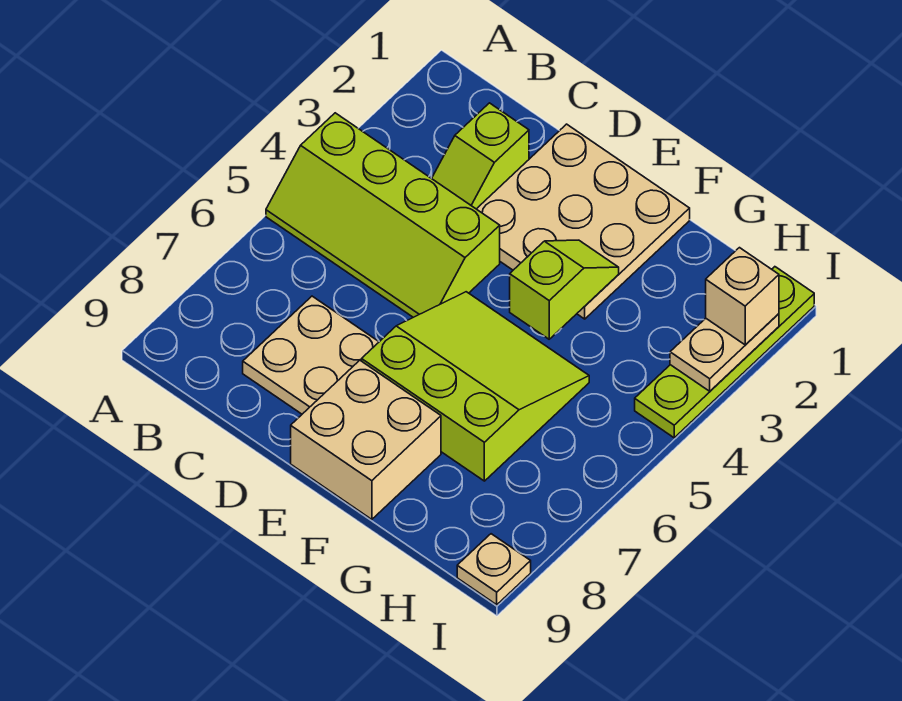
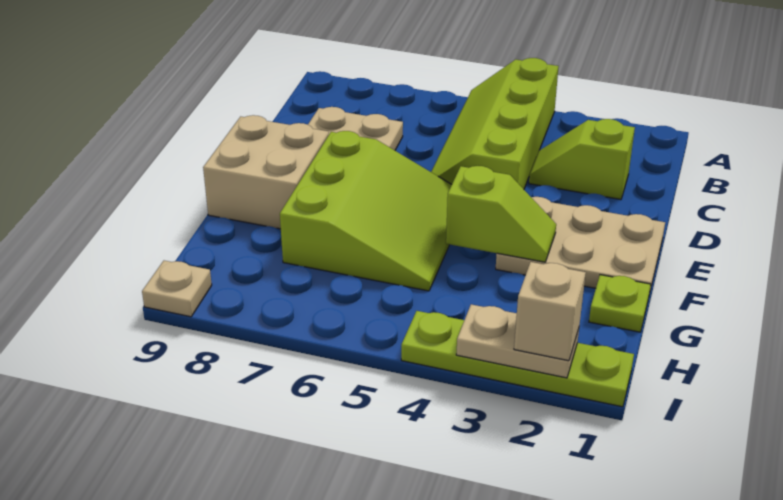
tan 3x3 plate [477,124,690,319] -> tan 2x3 plate [496,197,665,294]
none -> lime 1x1 plate [589,275,651,332]

